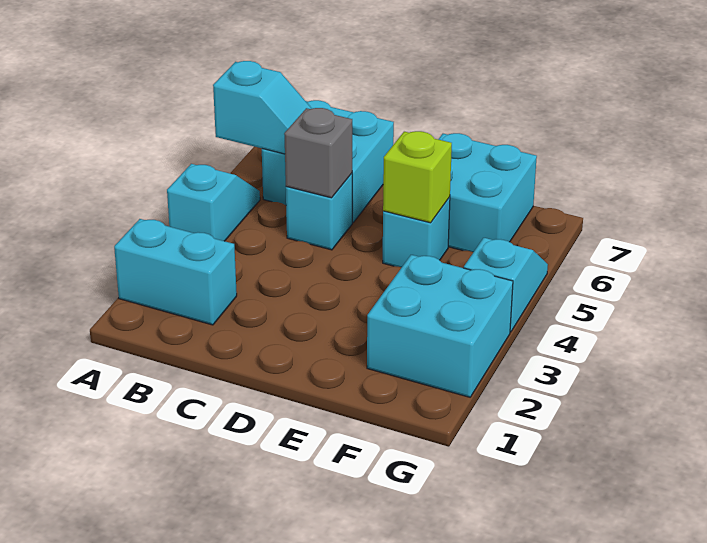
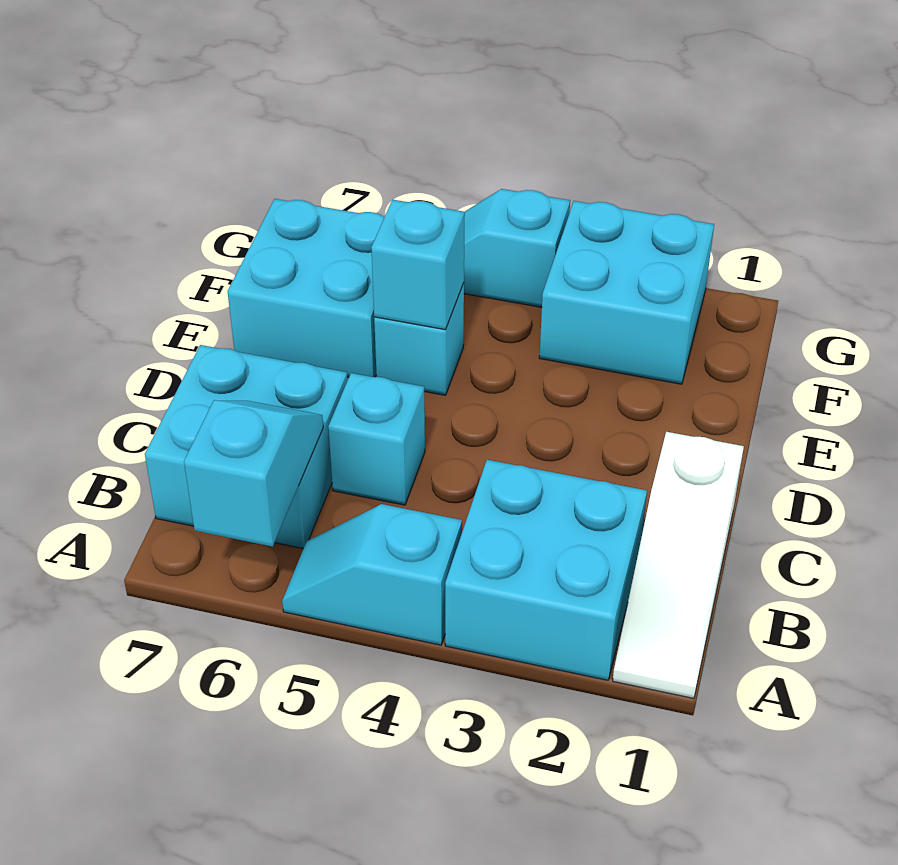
none -> white 1x3 slope [613,432,744,698]
cyan 1x2 brick [114,219,237,325] -> cyan 2x2 brick [445,460,647,680]
grey 1x1 brick [284,108,352,198] -> none
lime 1x1 brick [383,131,452,223] -> cyan 1x1 brick [371,200,465,330]

